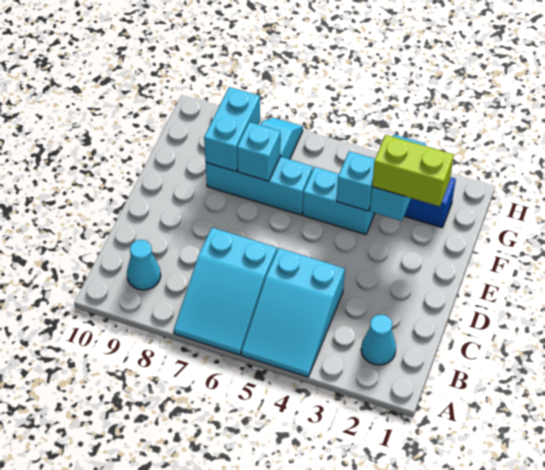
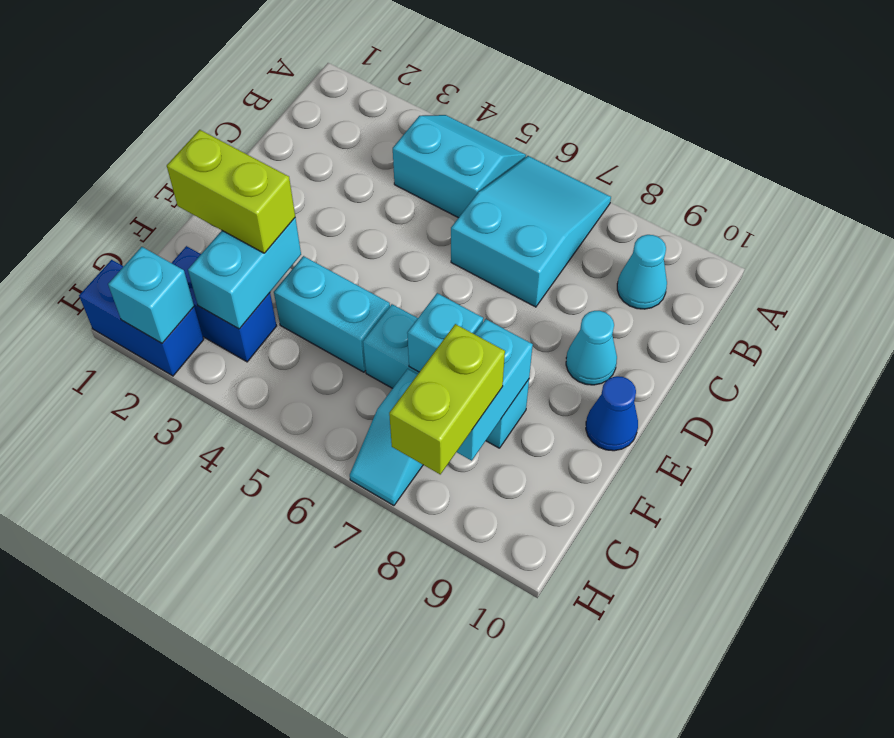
cyan 2x3 slope [241,248,345,377] -> cyan 2x2 slope [393,115,526,218]
cyan 1x1 cone [361,314,396,365] -> cyan 1x1 cone moved to [566,311,617,385]
none -> blue 1x1 cone [586,376,638,451]
cyan 1x1 brick [337,151,375,211] -> cyan 1x1 brick moved to [108,247,194,343]
none -> lime 1x2 brick [389,324,505,474]
none -> blue 1x2 brick [79,260,204,376]

